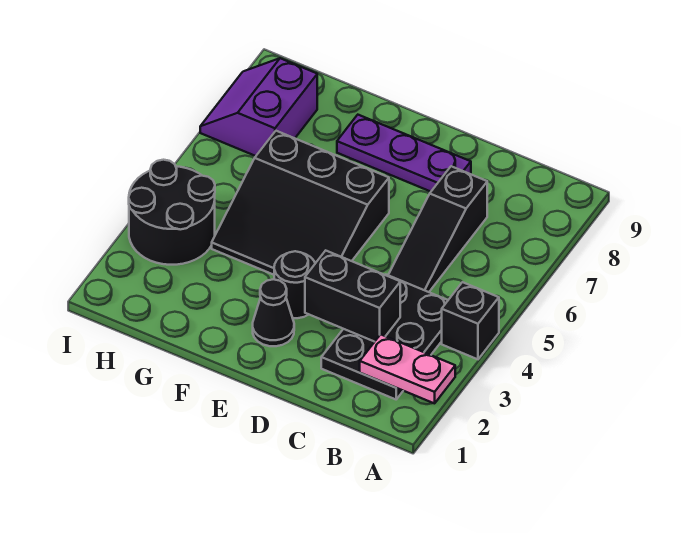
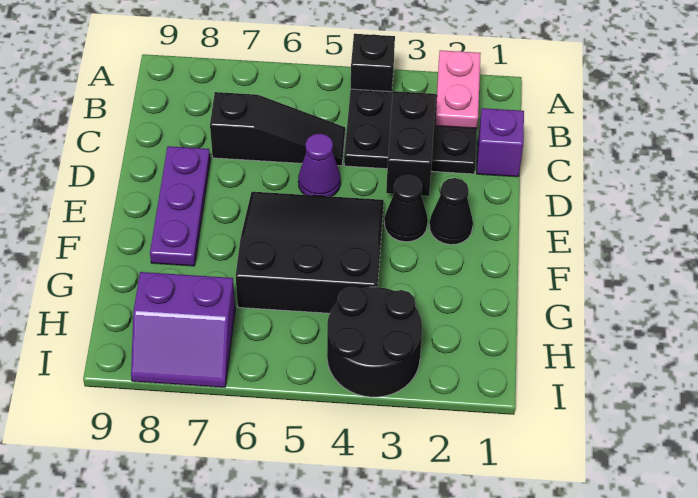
none -> purple 1x1 brick [477,108,524,177]
none -> purple 1x1 cone [298,133,341,197]
black 1x1 round brick [274,251,315,318] -> black 1x1 cone [384,175,428,242]
black 3x3 slope [212,131,389,275] -> black 3x3 slope turned to [236,192,384,313]

